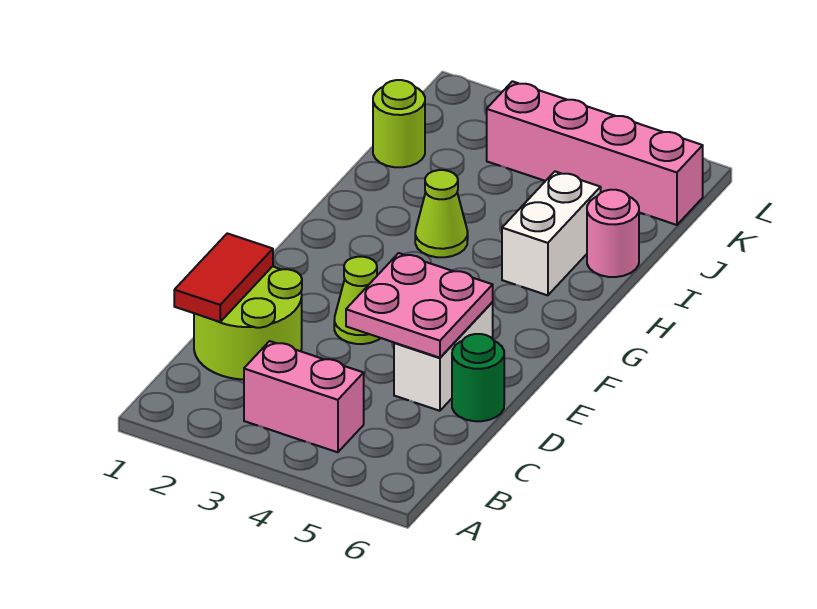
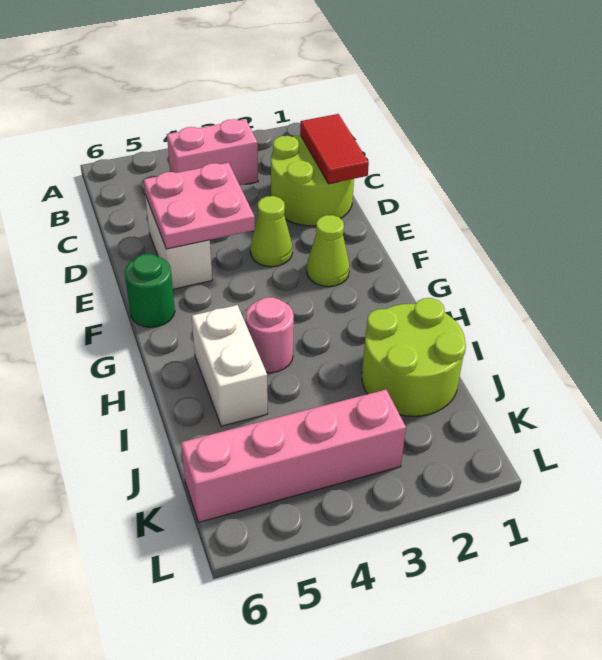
green 1x1 round brick [452,334,504,421] -> green 1x1 round brick moved to [125,254,175,327]
lime 1x1 cone [415,170,468,257] -> lime 1x1 cone moved to [307,215,350,287]
pink 1x1 round brick [587,190,639,277] -> pink 1x1 round brick moved to [246,297,294,373]
lime 1x1 round brick [373,80,425,167] -> lime 2x2 round brick [362,298,466,416]

